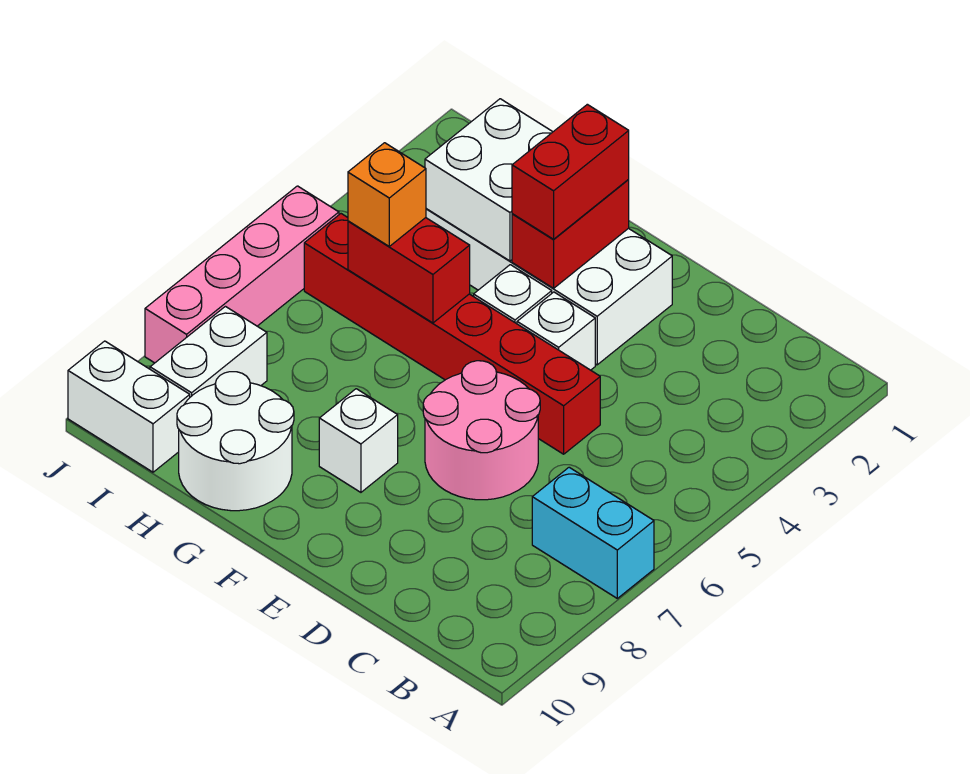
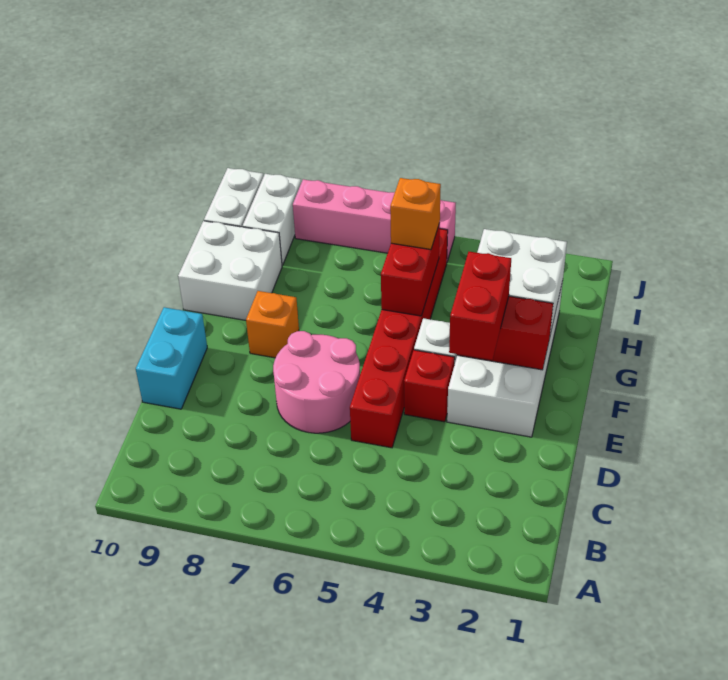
cyan 1x2 brick [532,467,654,598] -> cyan 1x2 brick moved to [136,307,207,409]
white 1x1 brick [517,292,595,370] -> red 1x1 brick [404,350,455,422]
red 1x2 brick [512,104,629,239] -> red 1x2 brick turned to [449,252,511,360]
white 1x1 brick [319,389,398,492] -> orange 1x1 brick [246,291,299,358]
white 2x2 round brick [177,372,294,511] -> white 2x2 brick [178,221,282,320]
white 1x2 brick [150,306,267,397] -> white 1x2 brick turned to [243,174,301,265]

